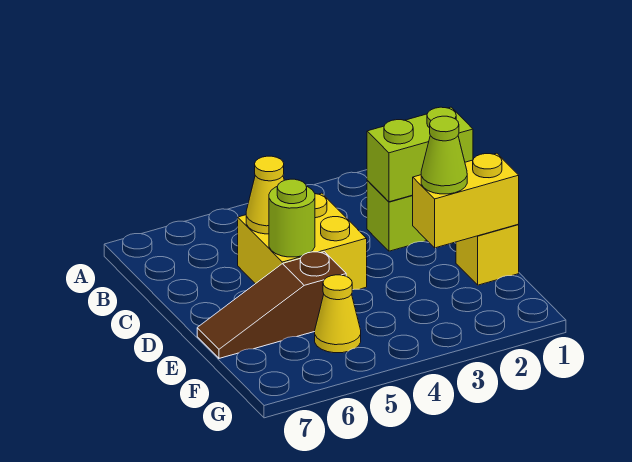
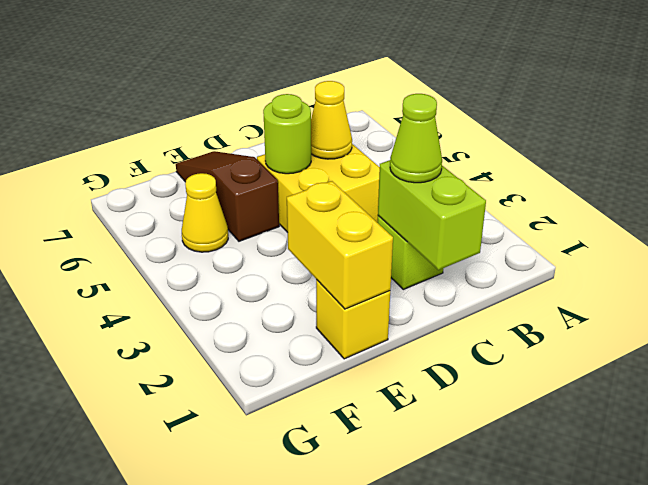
lime 1x1 cone [421,116,467,194] -> lime 1x1 cone moved to [390,94,442,183]

